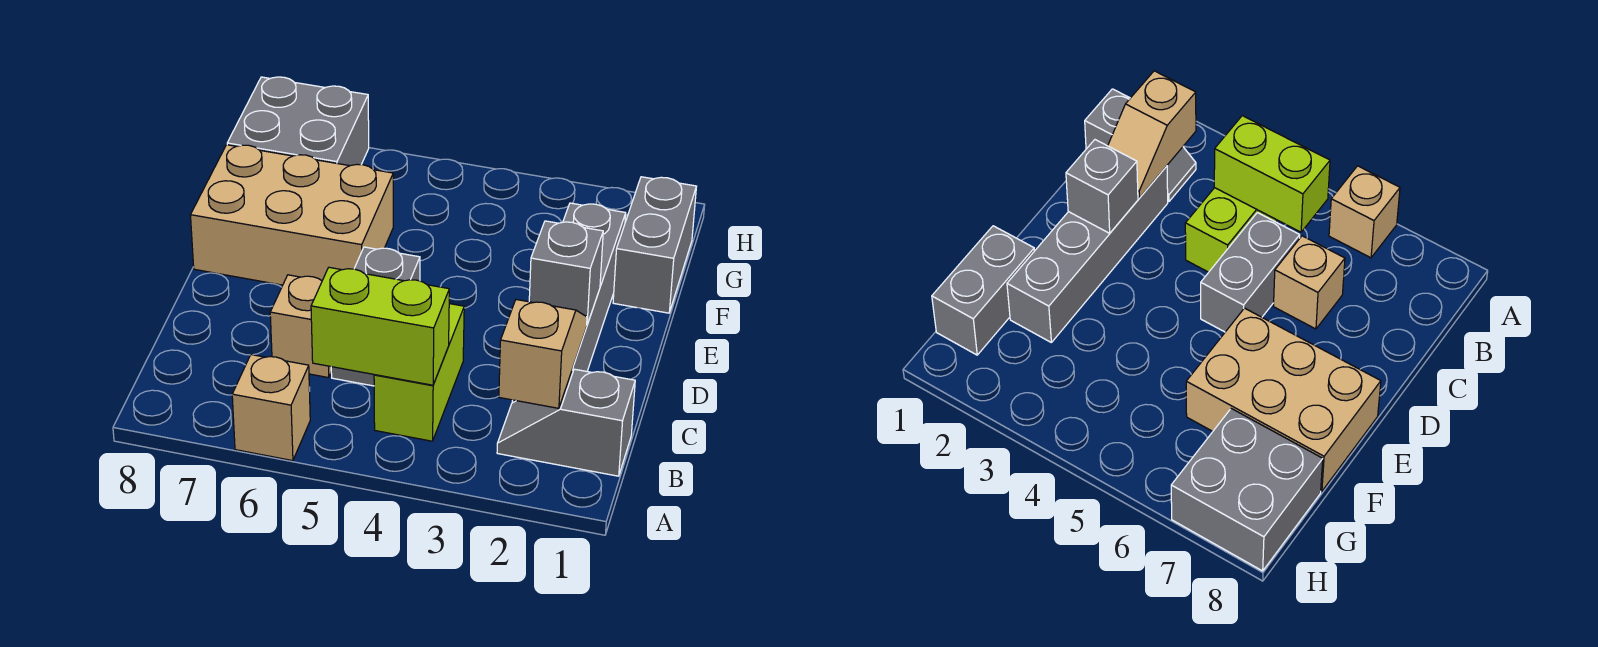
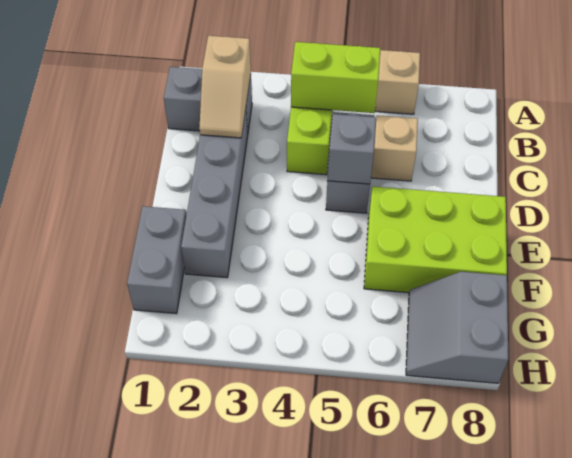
grey 1x2 slope [497,369,635,476] -> grey 1x2 brick [164,67,252,133]
grey 1x1 brick [529,221,603,324] -> grey 1x1 brick moved to [327,114,376,184]
tan 2x3 brick [191,145,393,285] -> lime 2x3 brick [364,186,507,293]
grey 2x2 brick [227,77,369,166] -> grey 2x2 slope [406,272,508,383]

